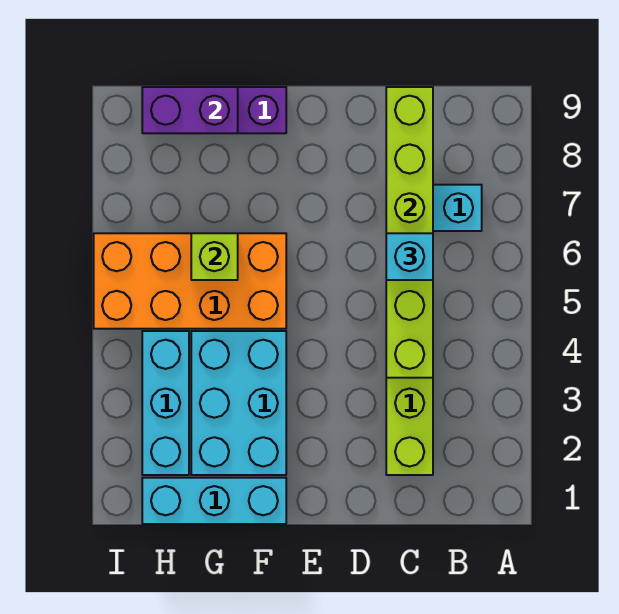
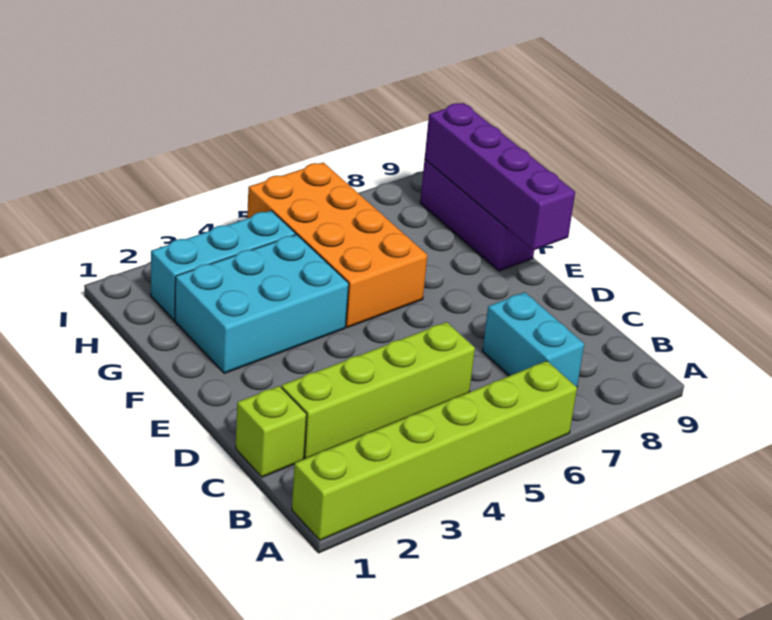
lime 1x6 brick [386,87,433,378] -> lime 1x6 brick moved to [292,361,577,540]
cyan 1x1 brick [386,233,433,280] -> none
cyan 1x3 brick [142,478,286,524] -> none
lime 1x1 brick [191,233,238,280] -> lime 1x1 brick moved to [236,386,307,477]
purple 1x2 brick [142,87,238,133] -> purple 1x4 brick [425,103,575,250]

